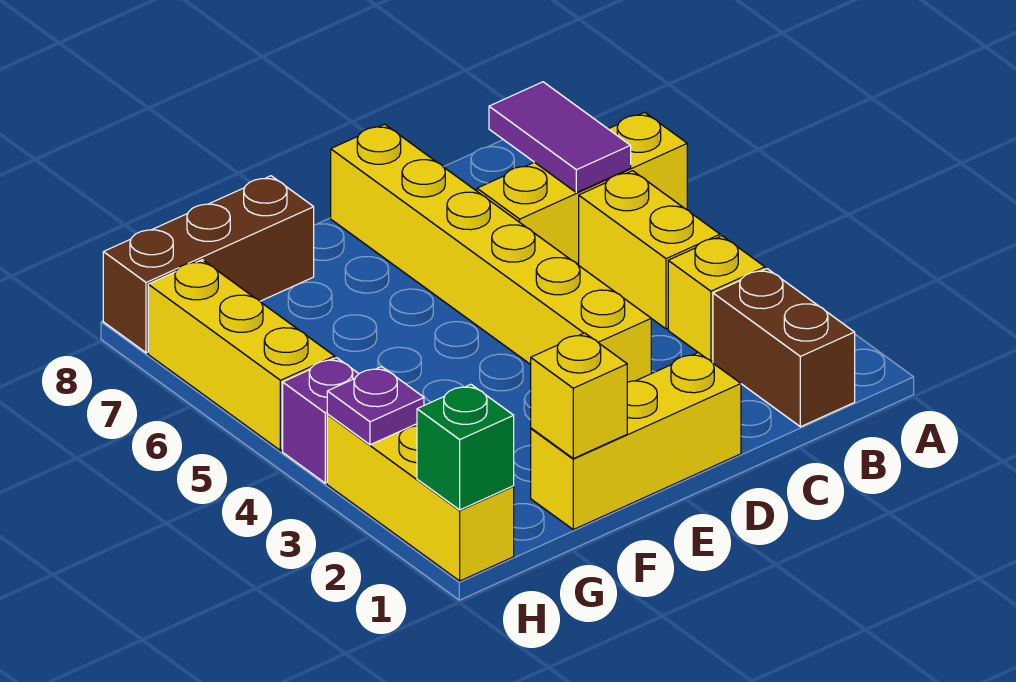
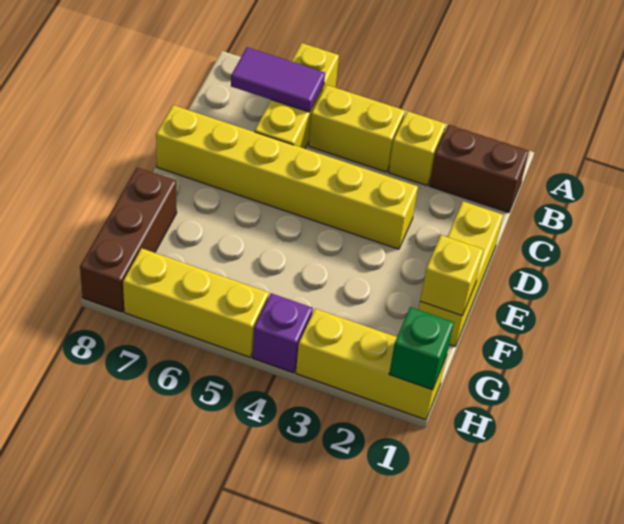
purple 1x1 plate [327,366,424,445] -> none

